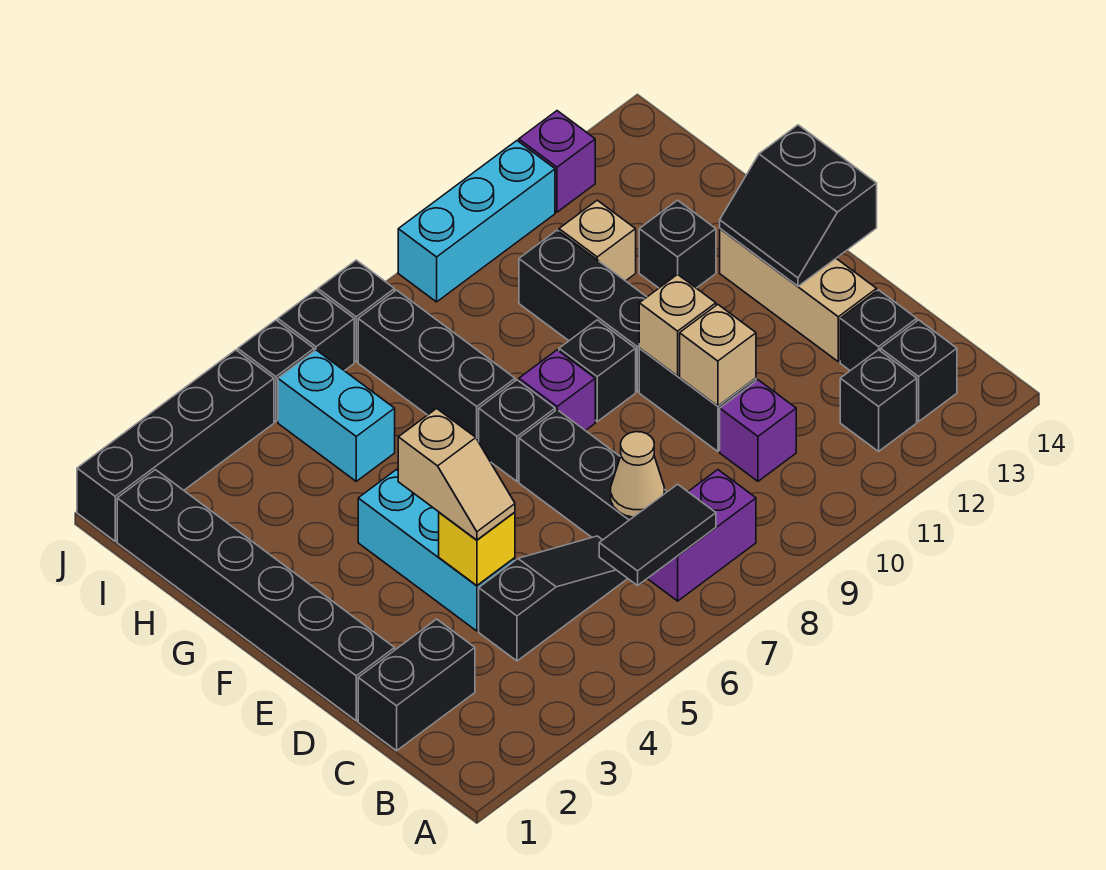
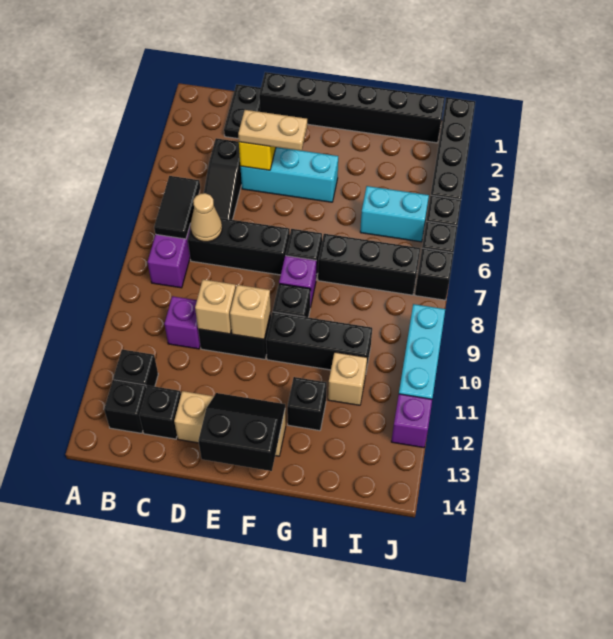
black 1x2 brick [358,619,475,751] -> black 1x2 plate [224,84,261,138]
tan 1x2 slope [398,408,515,540] -> tan 1x2 plate [238,110,307,151]

